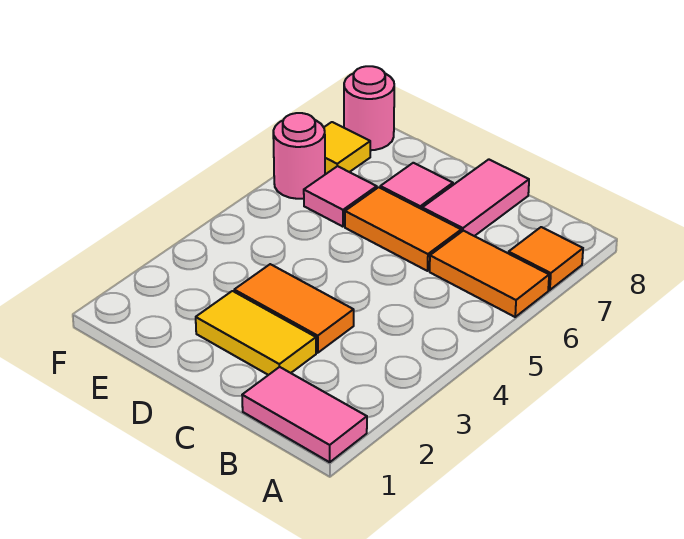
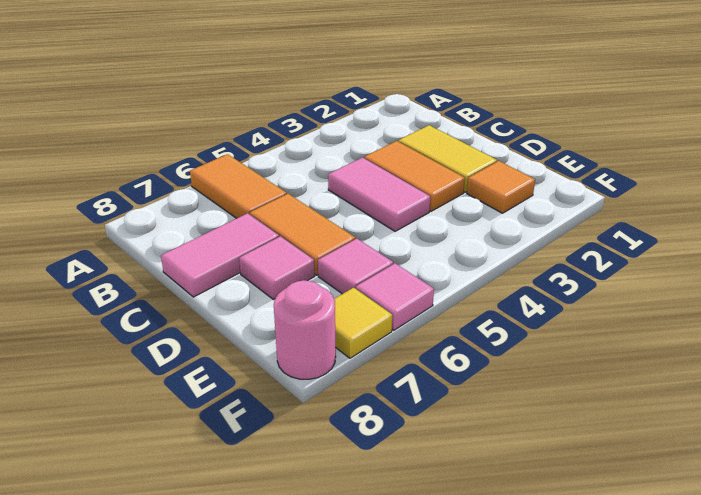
pink 1x2 tile [242,367,367,462] -> pink 1x2 tile moved to [328,158,430,231]
orange 1x1 tile [509,227,583,290] -> orange 1x1 tile moved to [467,161,535,213]
pink 1x1 round brick [273,113,325,199] -> pink 1x1 tile [356,264,434,330]

